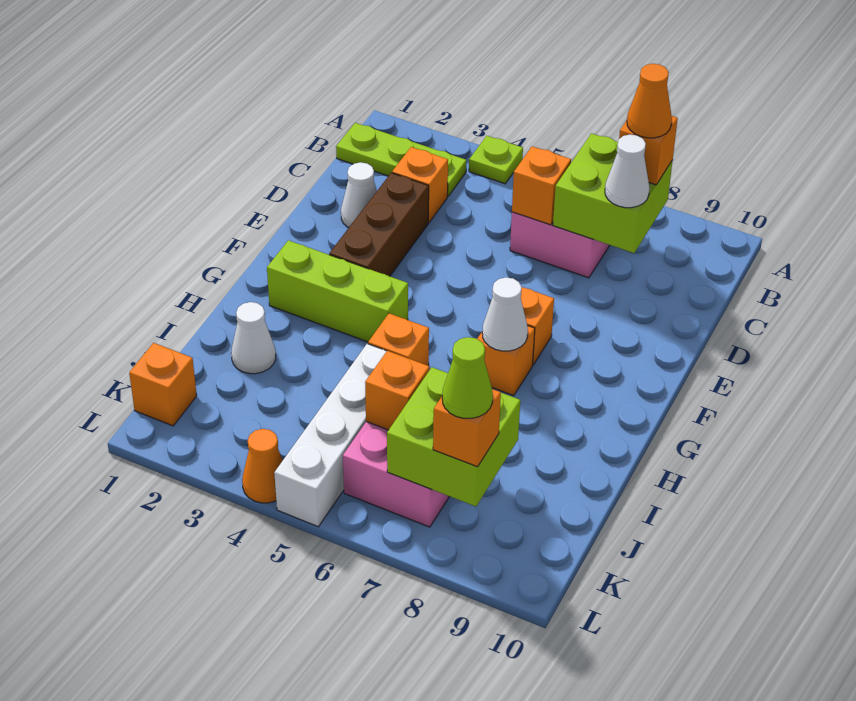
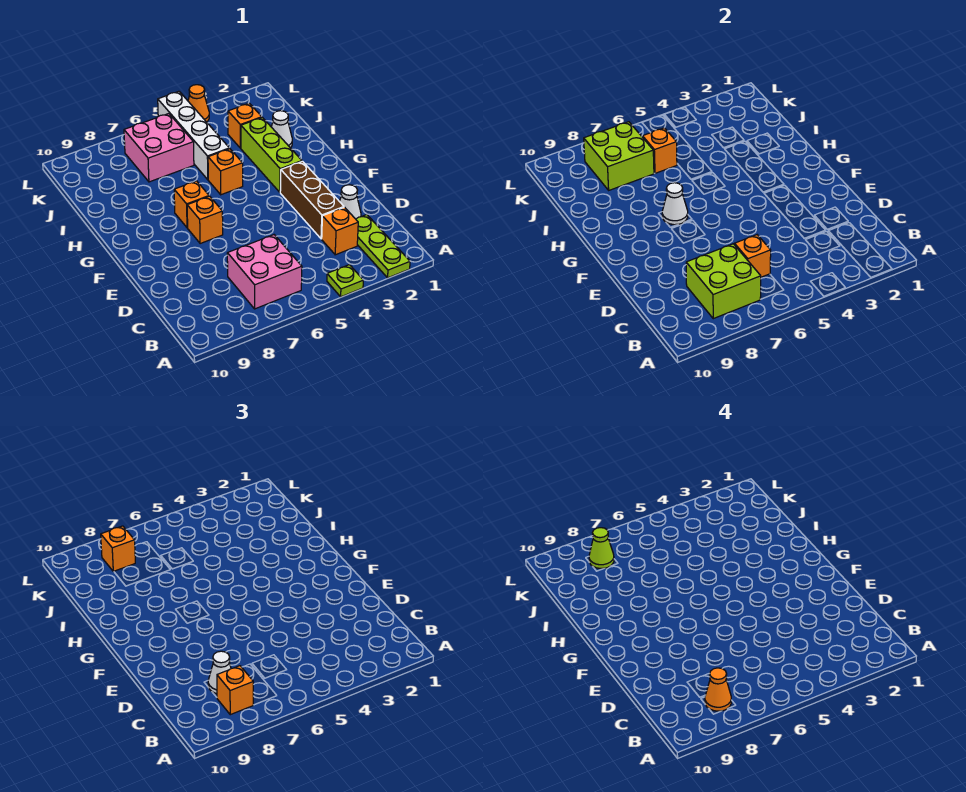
lime 1x3 plate [336,123,466,196] -> lime 1x3 plate turned to [356,215,410,278]
lime 1x3 brick [267,240,408,342] -> lime 1x3 brick turned to [241,117,302,192]
orange 1x1 brick [129,343,197,426] -> orange 1x1 brick moved to [228,103,262,148]

